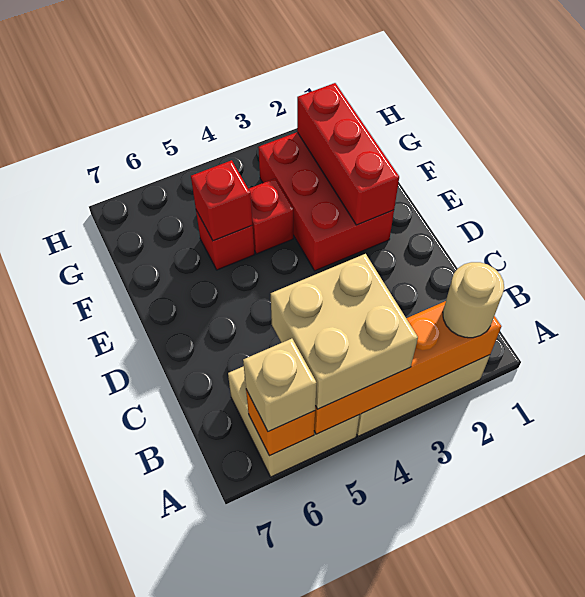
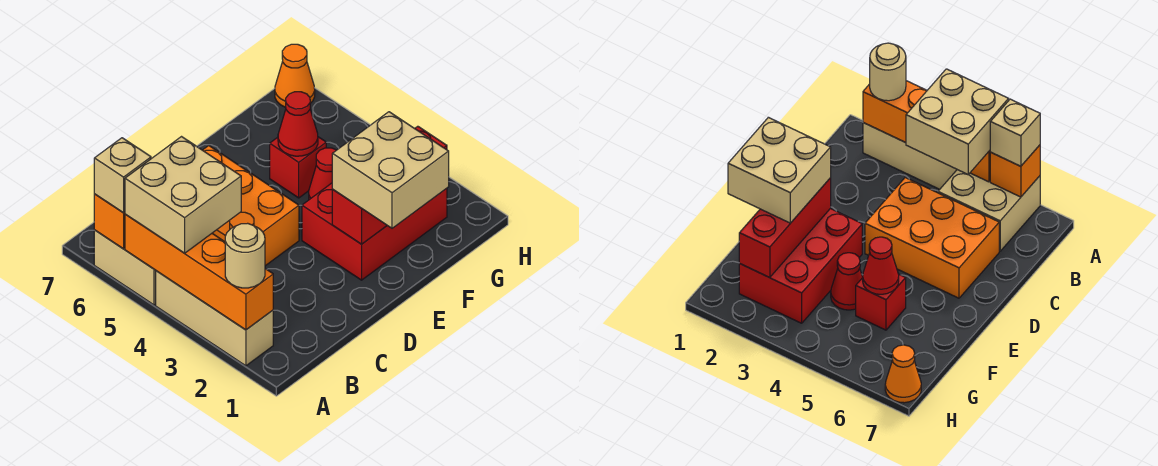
none -> orange 2x3 brick [203,146,299,266]
none -> tan 2x2 brick [332,112,449,228]
red 1x1 brick [249,179,293,254] -> red 1x1 cone [309,148,336,200]
red 1x1 brick [191,160,253,241] -> red 1x1 cone [278,92,318,156]
none -> orange 1x1 cone [275,44,315,107]

